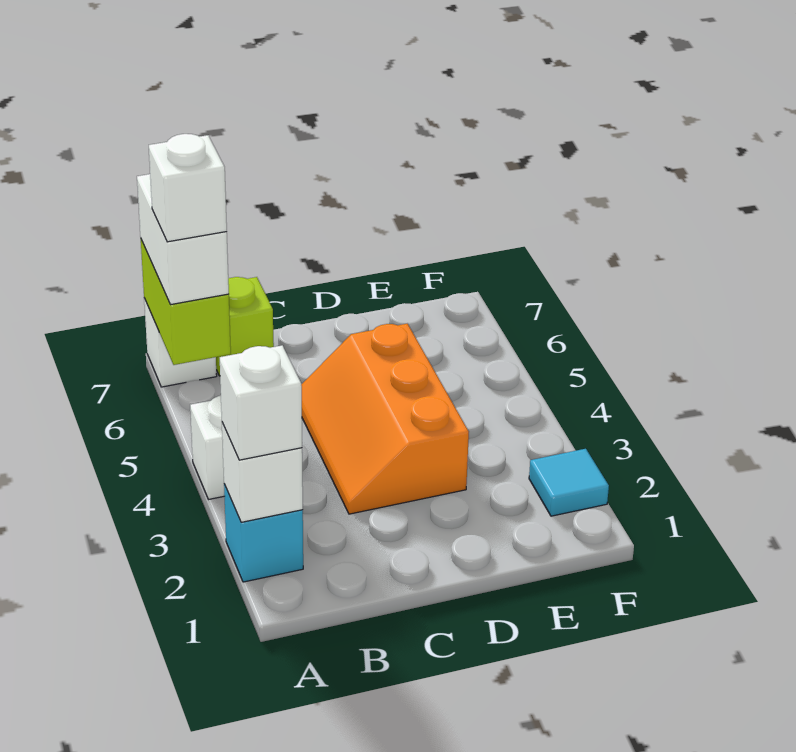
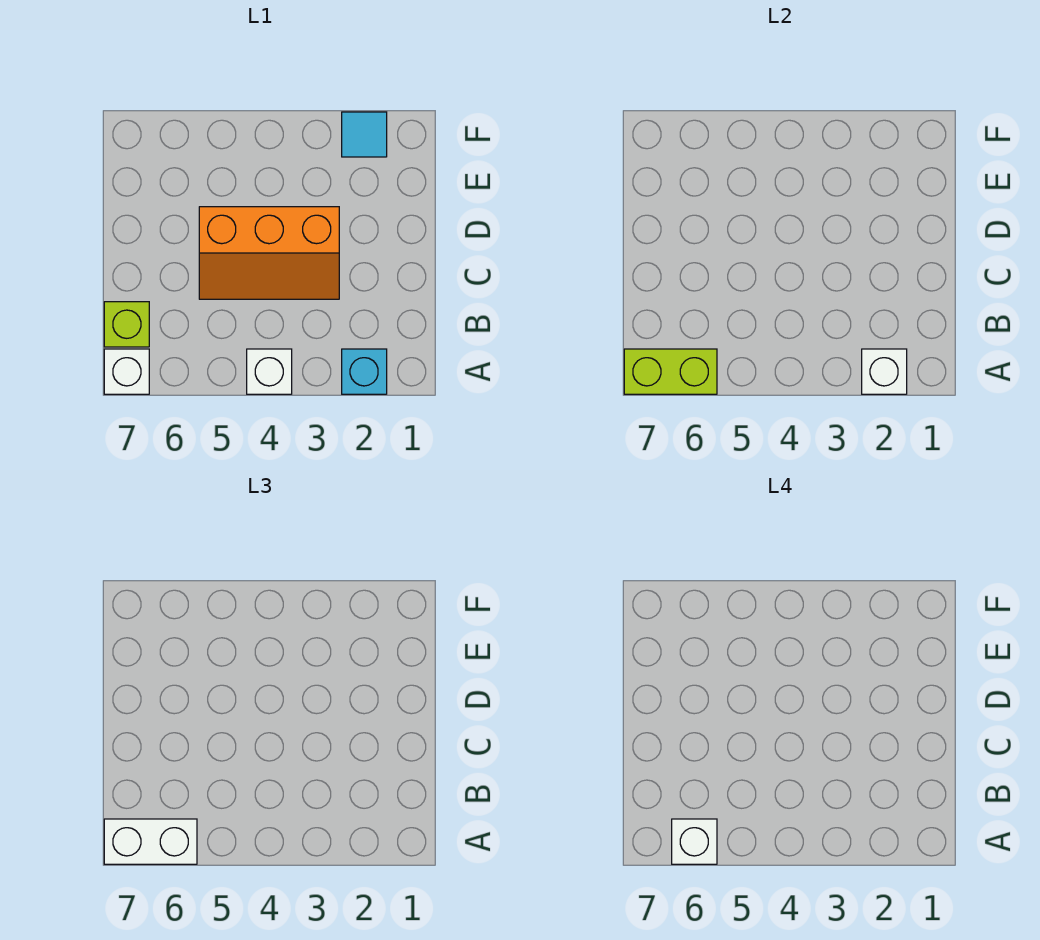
white 1x1 brick [220,345,302,460] -> none

